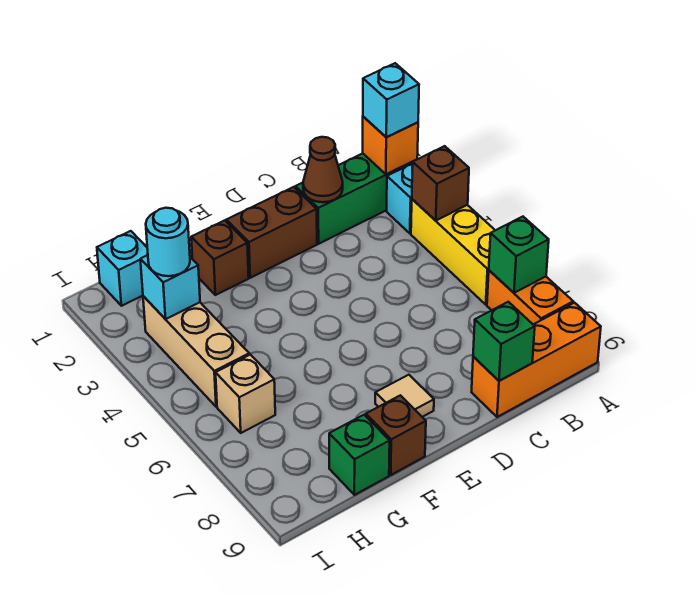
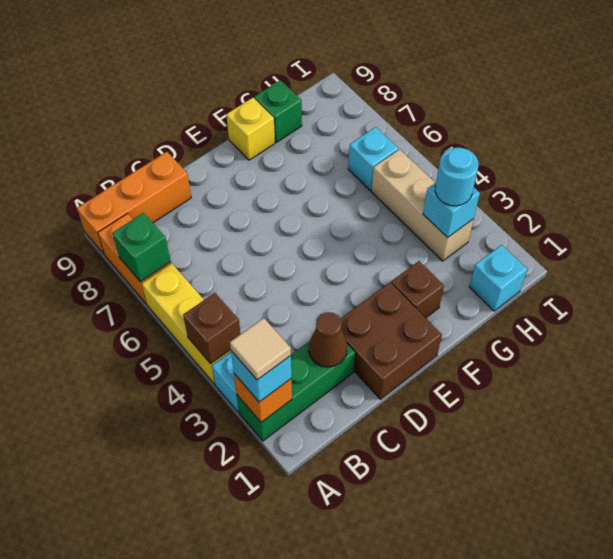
green 1x1 brick [473,302,535,381] -> none
brown 1x2 brick [226,187,317,278] -> brown 2x2 brick [340,282,442,399]
tan 1x1 tile [375,375,434,417] -> tan 1x1 tile moved to [230,318,291,380]
brown 1x1 brick [366,395,426,475] -> yellow 1x1 brick [226,98,275,160]
tan 1x1 brick [216,355,275,433] -> cyan 1x1 brick [348,127,398,190]

